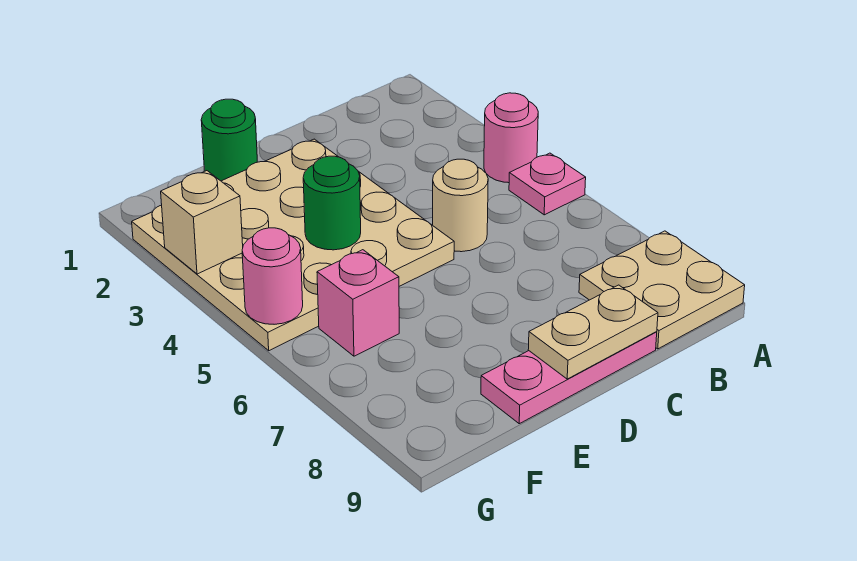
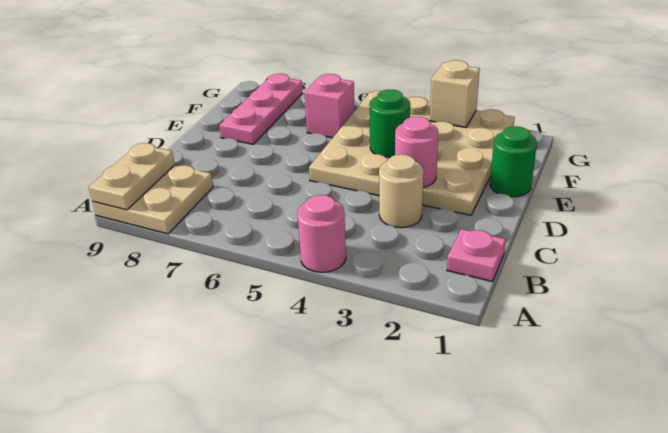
pink 1x1 plate [509,153,586,215] -> pink 1x1 plate moved to [447,229,506,282]
tan 1x1 round brick [433,159,488,252] -> tan 1x1 round brick moved to [379,154,424,228]
pink 1x3 plate [481,332,657,424] -> pink 1x3 plate moved to [219,74,302,144]
tan 1x2 plate [528,285,658,379] -> tan 1x2 plate moved to [88,143,175,210]
pink 1x1 round brick [242,228,303,324] -> pink 1x1 round brick moved to [395,117,438,187]

